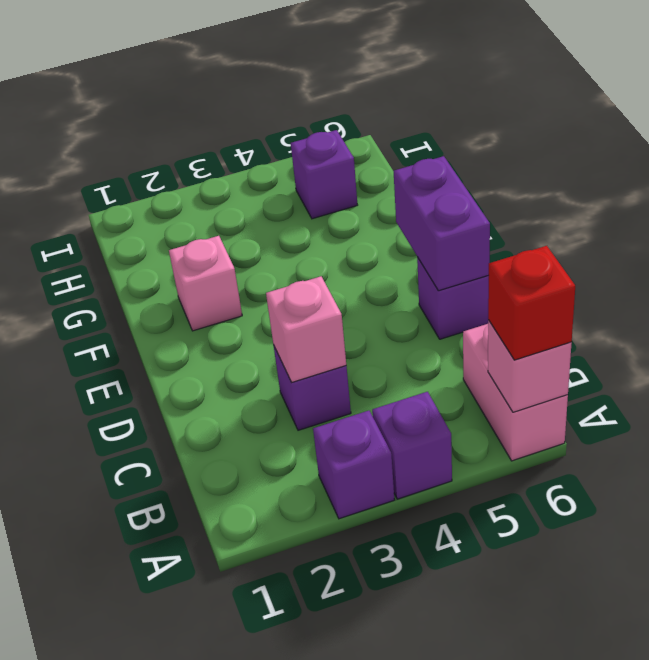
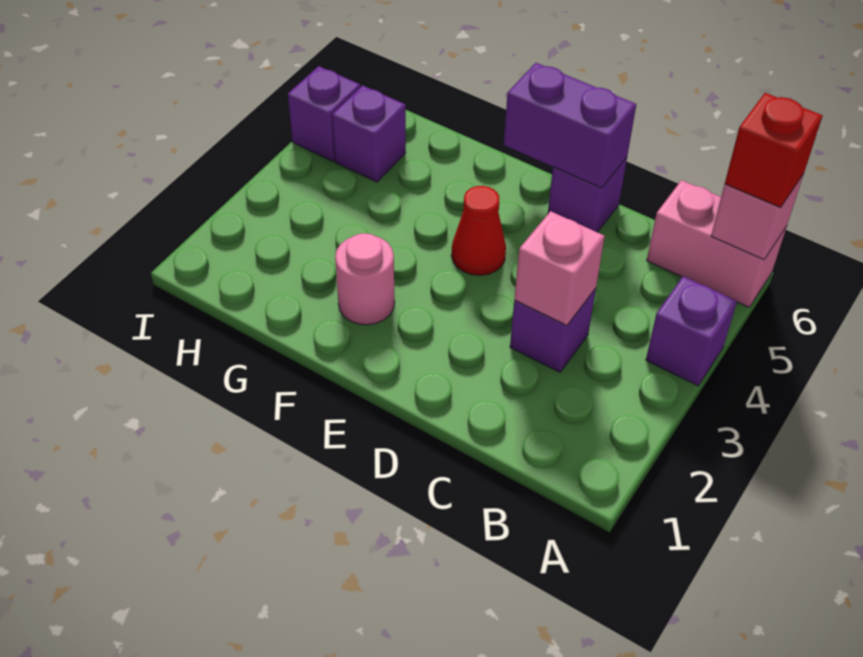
purple 1x1 brick [313,411,394,519] -> purple 1x1 brick moved to [288,66,360,161]
none -> red 1x1 cone [451,186,506,275]
pink 1x1 brick [169,236,242,331] -> pink 1x1 round brick [335,233,395,325]

